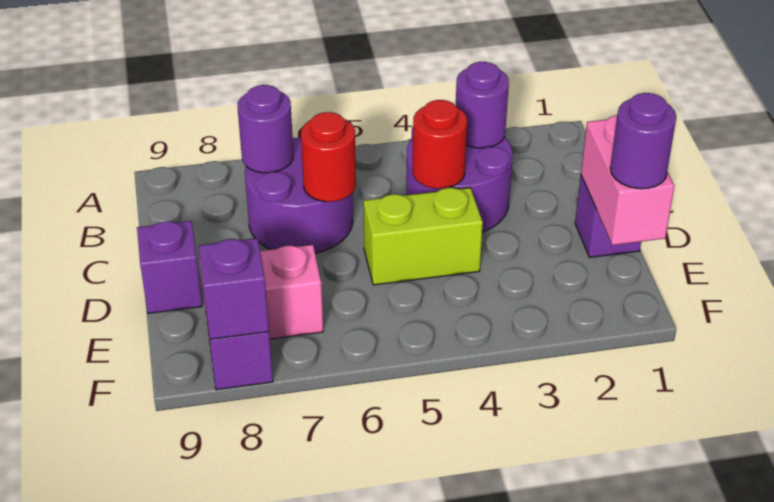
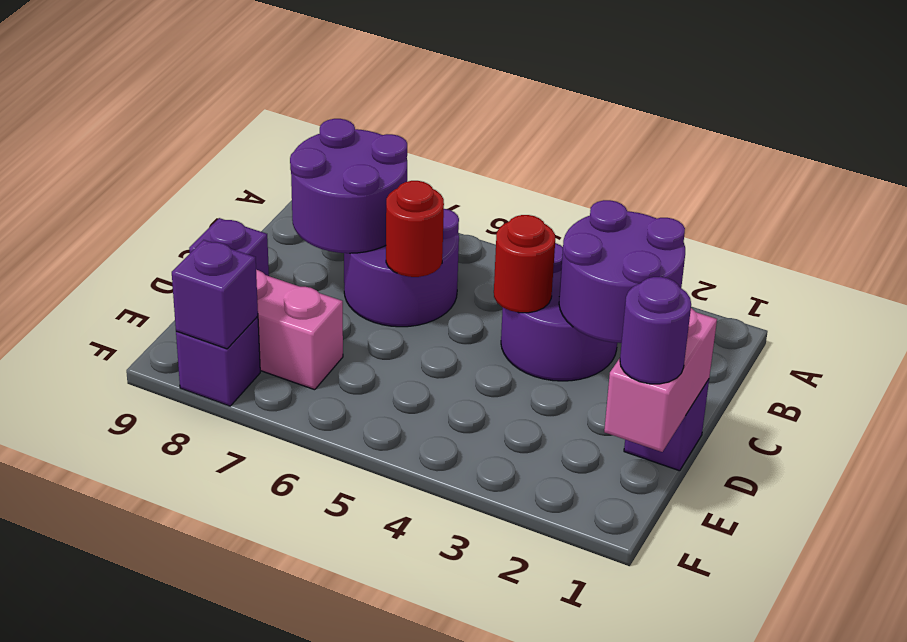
purple 1x1 round brick [456,62,509,148] -> purple 2x2 round brick [559,200,685,343]
purple 1x1 round brick [238,85,293,173] -> purple 2x2 round brick [290,119,407,253]
lime 1x2 brick [363,188,483,285] -> none

